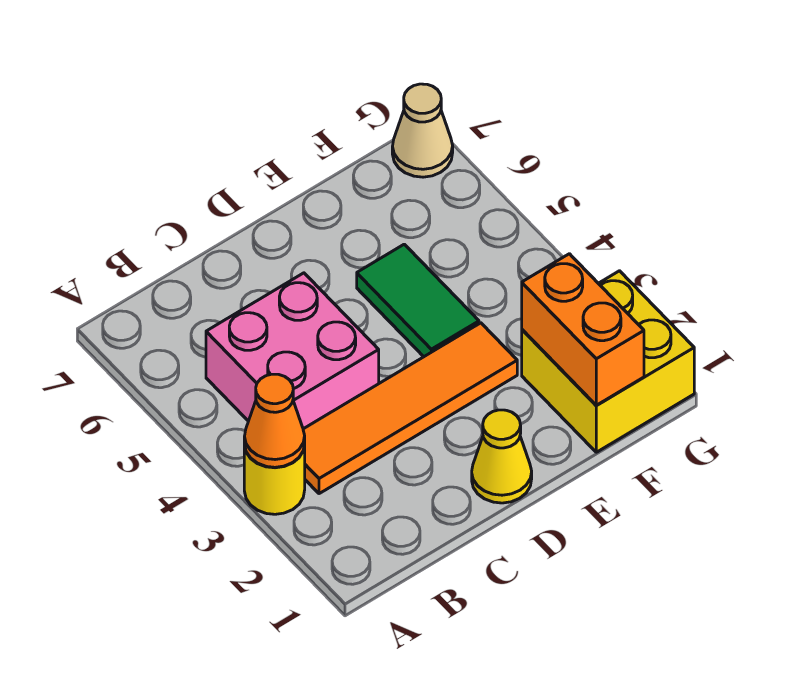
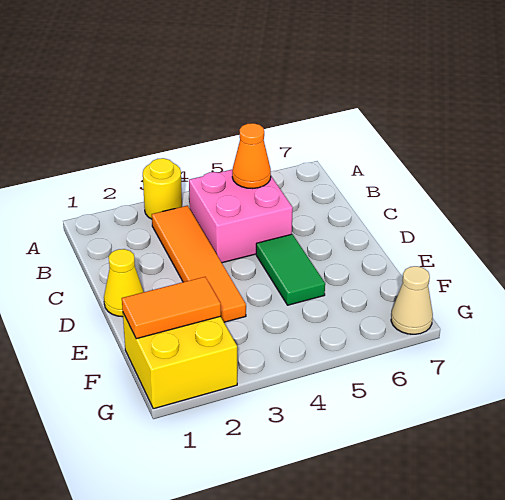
orange 1x1 cone [244,374,305,467] -> orange 1x1 cone moved to [232,123,271,189]
green 1x2 tile [357,244,479,357] -> green 1x2 tile turned to [256,234,325,305]
orange 1x2 brick [522,254,644,405] -> orange 1x2 tile [122,277,221,339]

